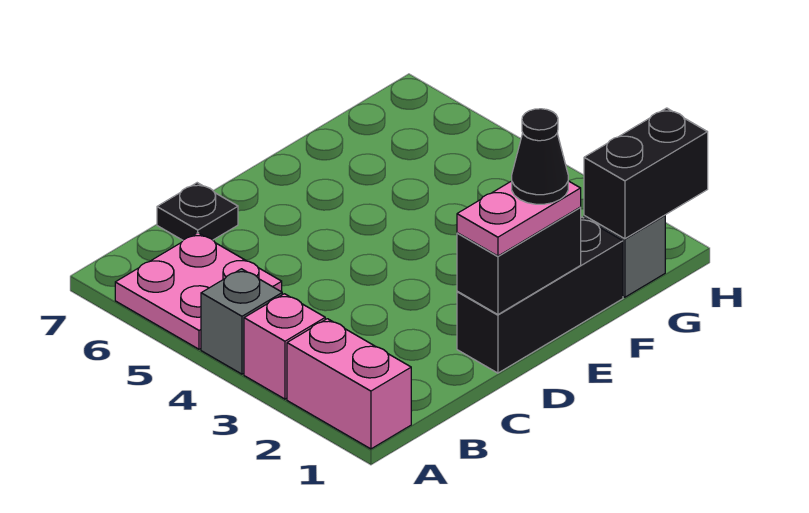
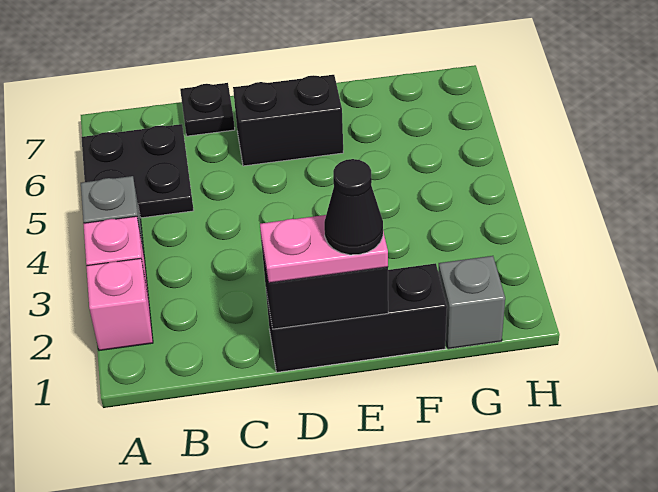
pink 1x2 brick [287,319,411,449] -> pink 1x1 brick [86,258,153,351]
pink 2x2 plate [115,233,282,349] -> black 2x2 plate [81,124,194,218]
black 1x2 brick [584,108,708,239] -> black 1x2 brick moved to [233,75,343,166]

